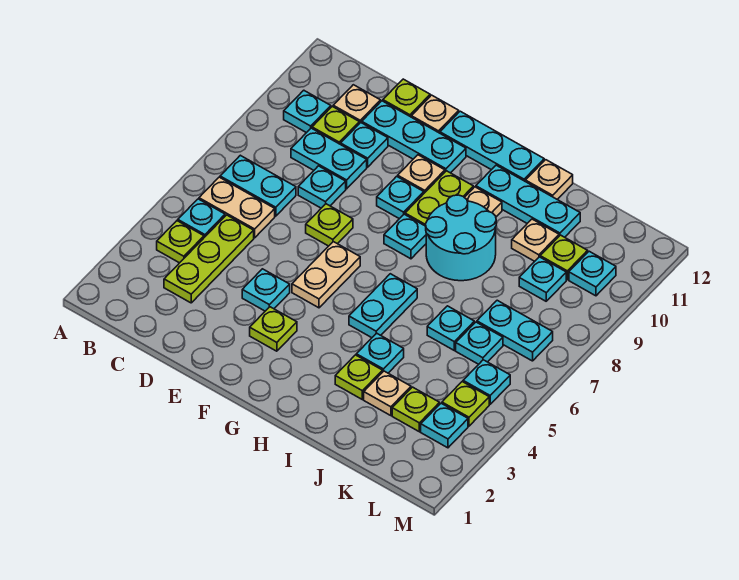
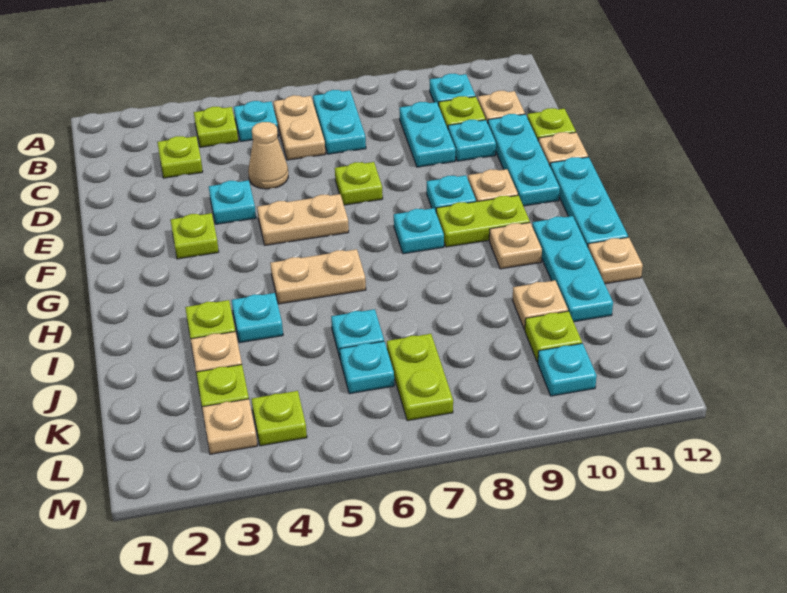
lime 1x3 plate [164,215,254,303] -> lime 1x1 plate [157,136,203,178]
none -> tan 1x1 cone [248,122,288,189]
cyan 1x1 plate [298,166,346,208] -> none
cyan 1x2 plate [349,274,417,338] -> tan 1x2 plate [270,249,366,304]
cyan 2x2 round brick [426,195,496,281] -> none
cyan 1x2 plate [477,300,553,361] -> lime 1x2 plate [387,334,453,421]
cyan 1x1 plate [519,257,566,301] -> none
cyan 1x1 plate [421,403,468,448] -> tan 1x1 plate [202,399,257,454]
cyan 1x1 plate [463,360,510,404] -> none

